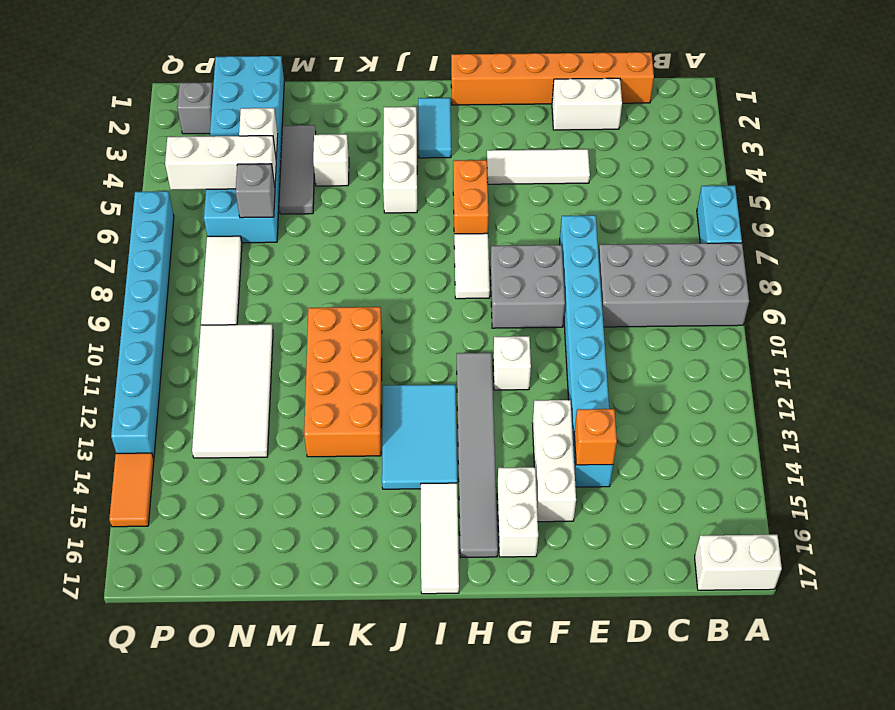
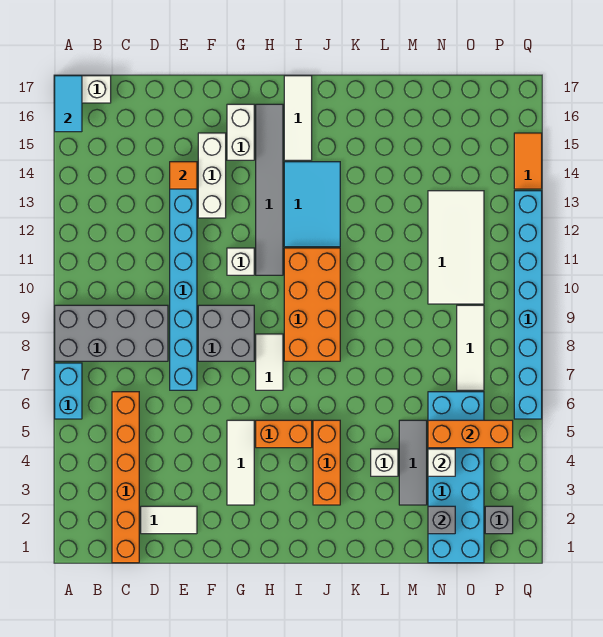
orange 1x6 brick [451,52,654,105] -> orange 1x6 brick turned to [112,392,139,563]
white 1x2 brick [552,78,622,130] -> white 1x2 tile [141,506,197,534]
white 1x3 tile [487,149,590,184] -> white 1x3 tile turned to [227,420,254,505]
orange 1x1 brick [574,409,617,465] -> orange 1x1 tile [170,162,197,189]
orange 1x2 brick [453,160,488,234] -> orange 1x2 brick turned to [256,420,312,448]
cyan 1x2 tile [418,98,451,158] -> cyan 1x2 tile moved to [55,76,82,132]
white 1x3 brick [383,107,417,213] -> orange 1x3 brick [313,420,340,505]
orange 2x4 brick [304,307,382,457] -> orange 2x4 brick moved to [284,248,340,361]
white 1x3 brick [165,136,276,190] -> orange 1x3 brick [428,420,513,448]
grey 1x1 brick [236,164,275,218] -> grey 1x1 brick moved to [428,506,455,534]

